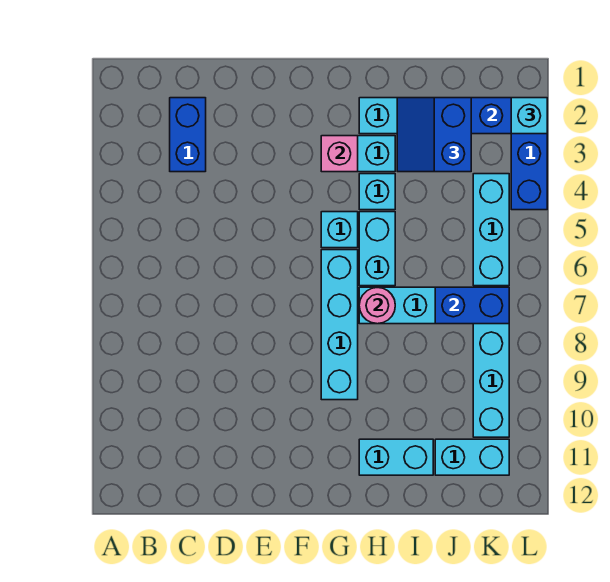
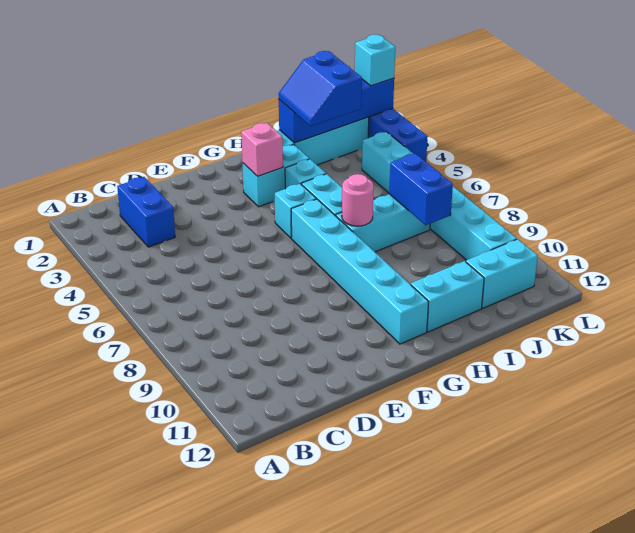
cyan 1x4 brick [321,250,358,400] -> cyan 1x6 brick [291,199,429,344]
blue 1x2 brick [435,287,509,324] -> blue 1x2 brick turned to [389,154,453,225]

